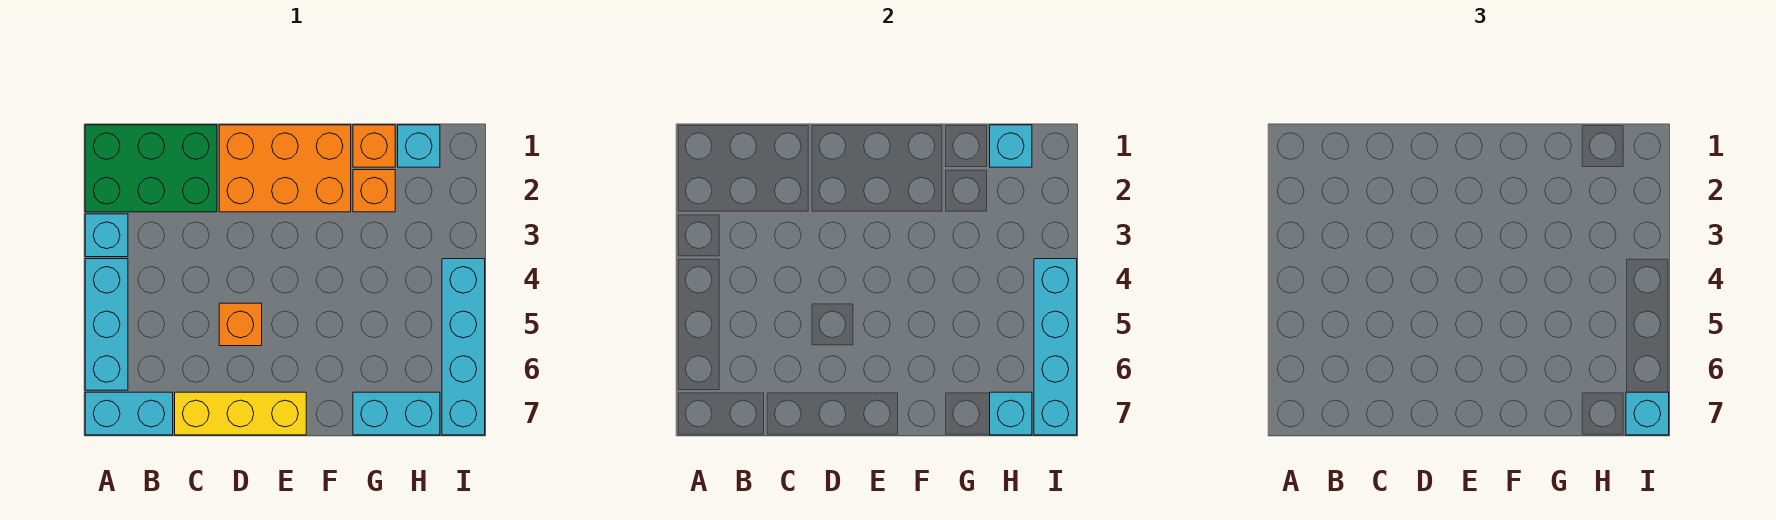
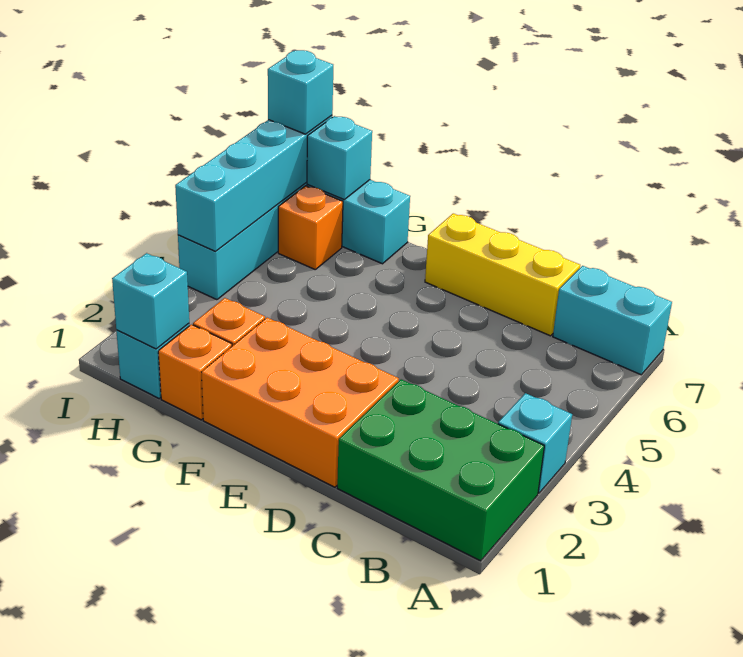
cyan 1x3 brick [85,259,128,390] -> none
orange 1x1 brick [219,303,262,346] -> orange 1x1 brick moved to [278,186,343,269]

